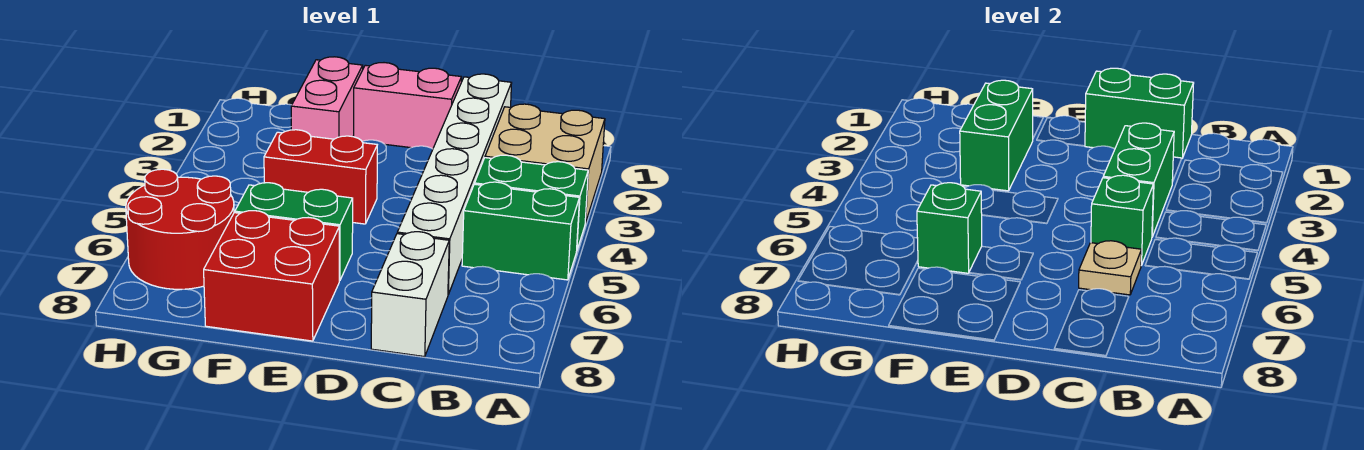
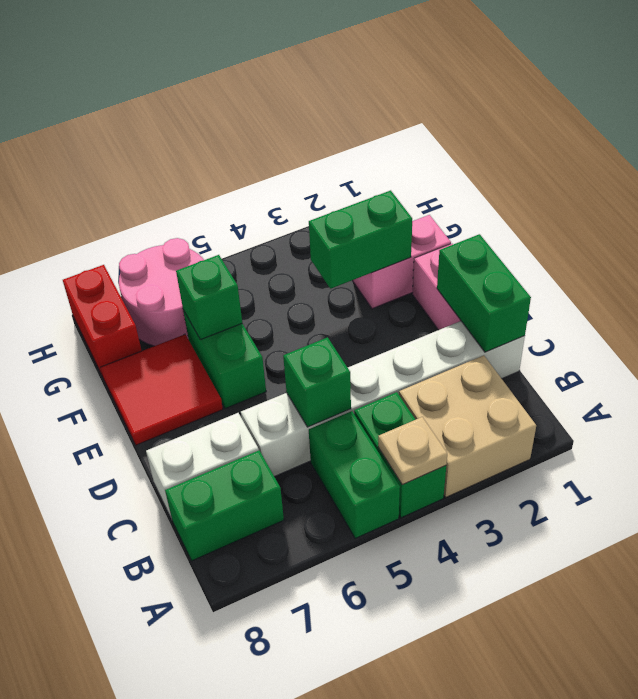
green 1x2 brick [1103,123,1174,237] -> green 1x2 brick moved to [165,450,284,561]
tan 1x1 plate [1079,241,1141,295] -> tan 1x1 plate moved to [378,417,447,485]
red 1x2 brick [264,130,377,224] -> red 1x2 brick moved to [63,265,142,375]
red 2x2 brick [204,211,339,341] -> red 2x2 tile [100,334,223,445]
red 2x2 round brick [126,169,234,289] -> pink 2x2 round brick [119,238,204,346]

